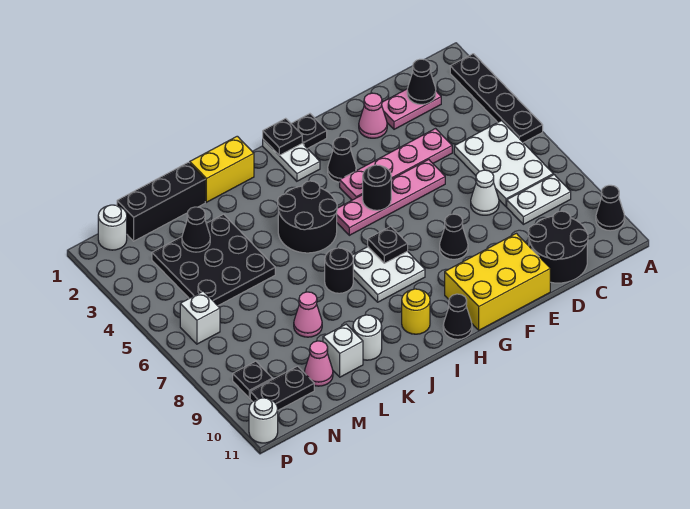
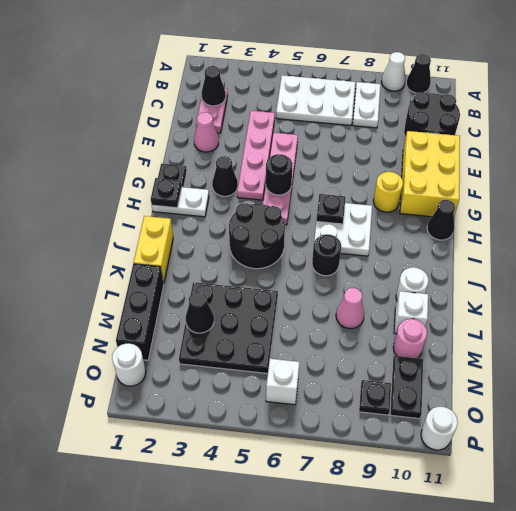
black 1x4 plate [450,54,543,143] -> none
white 1x1 cone [471,170,499,215] -> white 1x1 cone moved to [381,52,406,91]
black 1x1 cone [440,214,468,259] -> none
yellow 1x1 round brick [402,289,430,334] -> yellow 1x1 round brick moved to [373,172,403,212]
pink 1x1 cone [304,341,333,386] -> pink 1x1 round brick [393,319,427,358]

